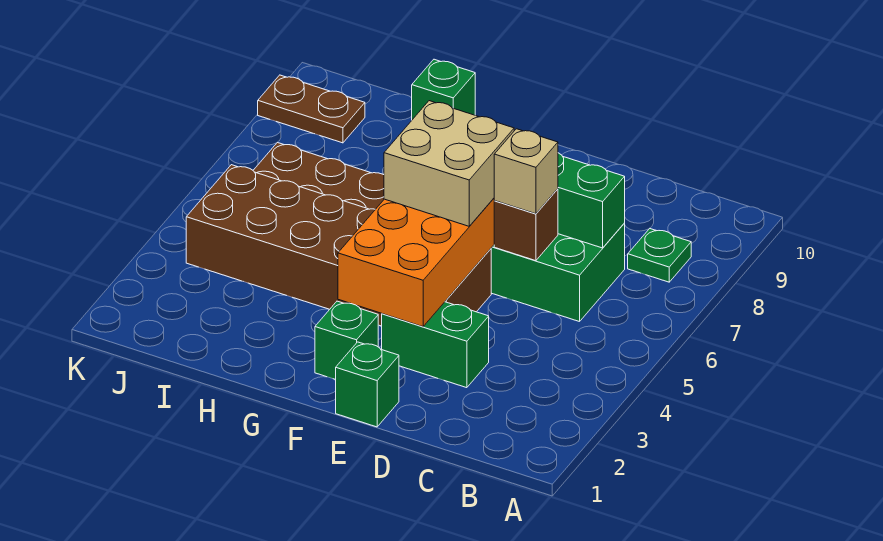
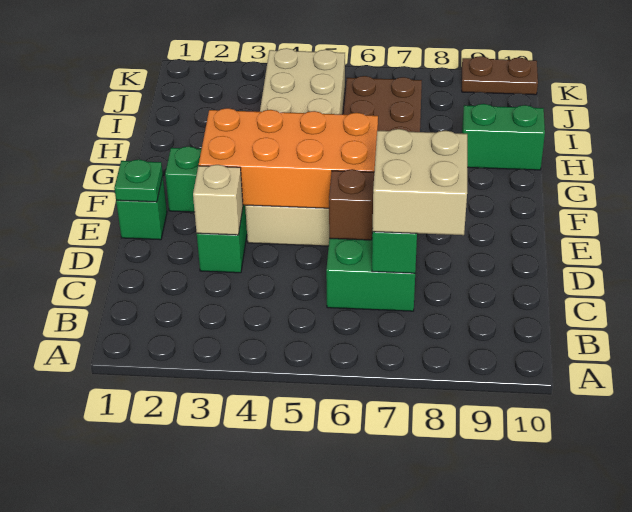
green 1x1 plate [628,229,691,282] -> green 1x1 plate moved to [114,160,163,202]
tan 1x1 brick [494,129,558,214] -> tan 1x1 brick moved to [193,165,243,235]
brown 2x6 brick [186,165,491,326] -> tan 2x6 brick [245,48,345,246]
tan 2x2 brick [384,101,514,226] -> tan 2x2 brick moved to [373,129,467,235]
green 1x1 brick [412,59,475,120] -> green 1x2 brick [462,104,545,170]
brown 1x2 plate [258,75,365,143] -> brown 1x2 plate turned to [462,56,538,95]

